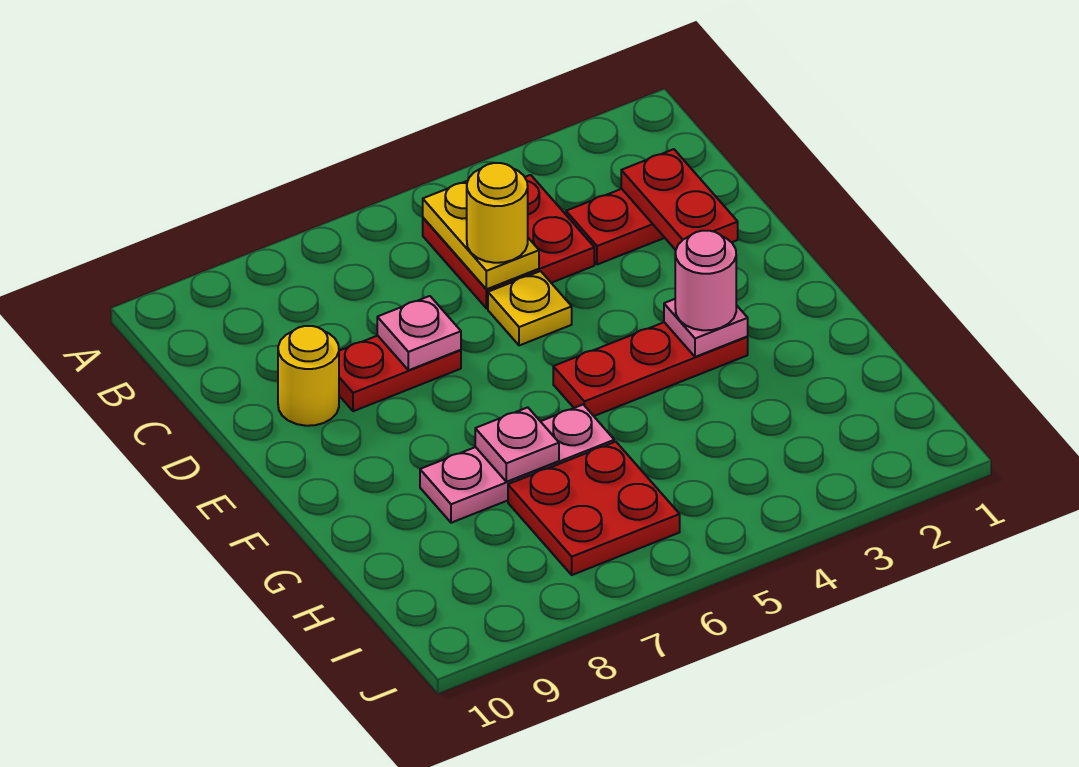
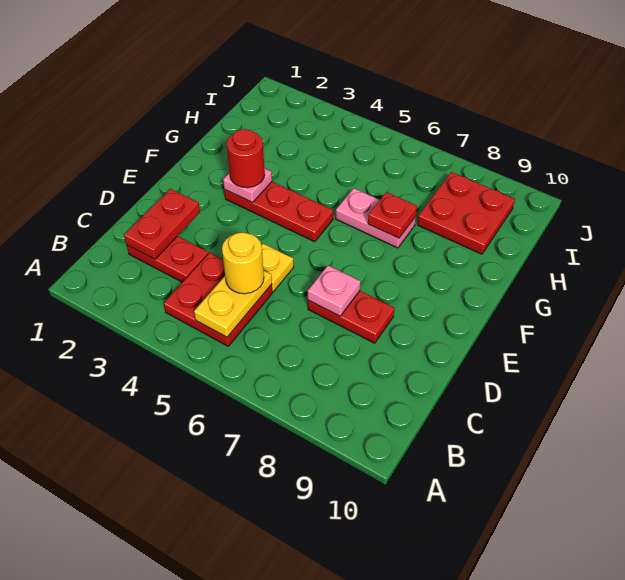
yellow 1x1 round brick [278,326,339,426] -> none
pink 1x1 round brick [675,231,736,330] -> red 1x1 round brick [227,129,265,188]
pink 1x3 plate [420,405,614,523] -> pink 1x2 plate [336,188,416,248]
pink 1x1 plate [475,407,559,482] -> red 1x1 plate [368,192,417,238]
red 2x2 plate [508,442,680,575] -> red 2x2 plate moved to [417,172,515,254]

